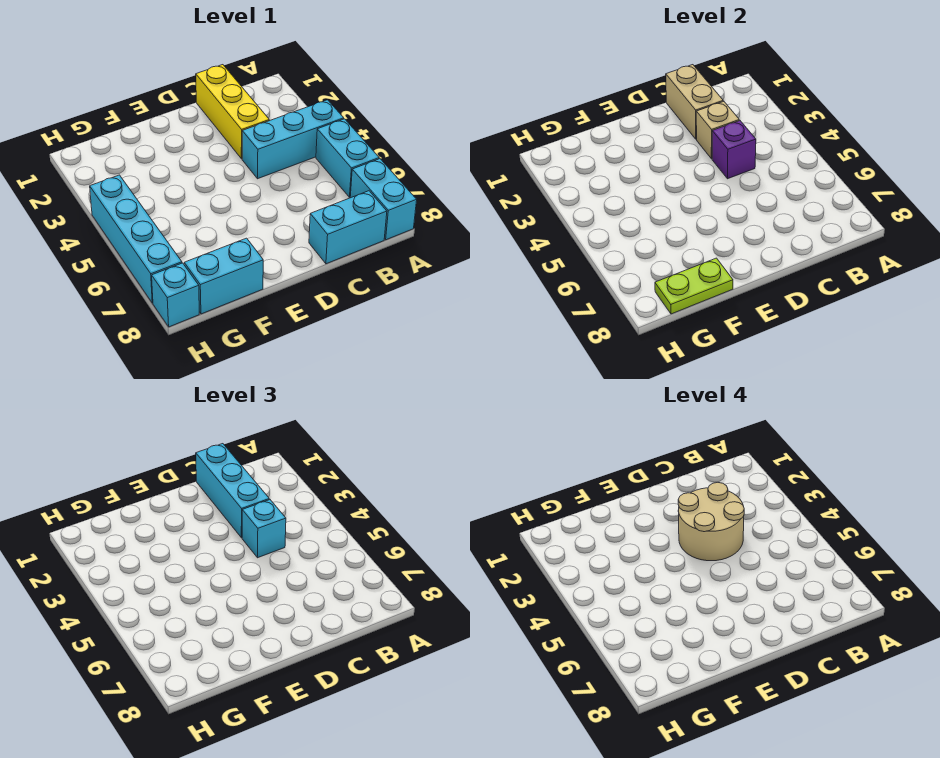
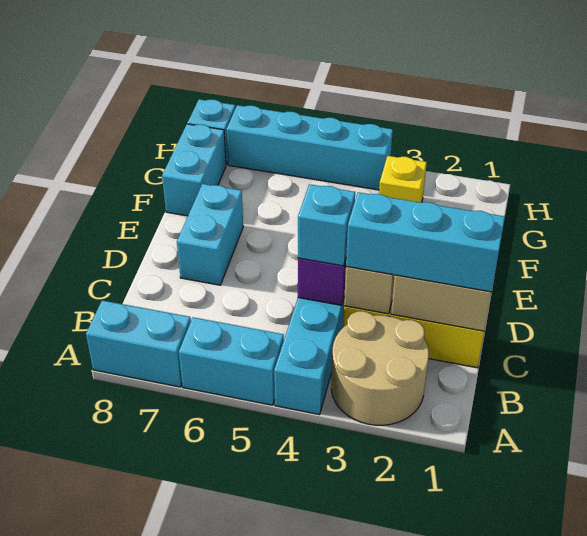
cyan 1x2 brick [309,191,387,264] -> cyan 1x2 brick moved to [177,184,243,285]
tan 2x2 round brick [678,483,744,561] -> tan 2x2 round brick moved to [331,311,429,425]
lime 1x2 plate [655,258,733,314] -> none
none -> yellow 1x1 brick [379,156,427,203]

